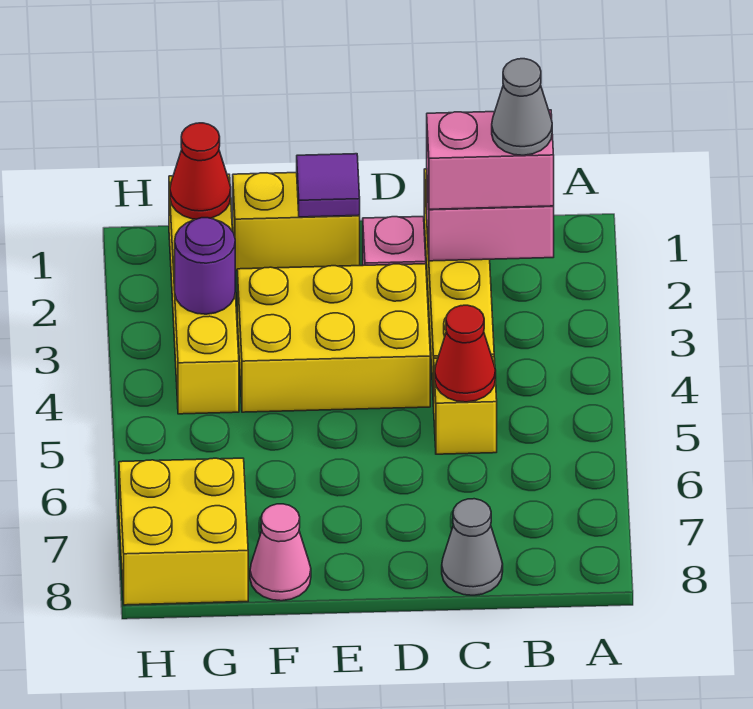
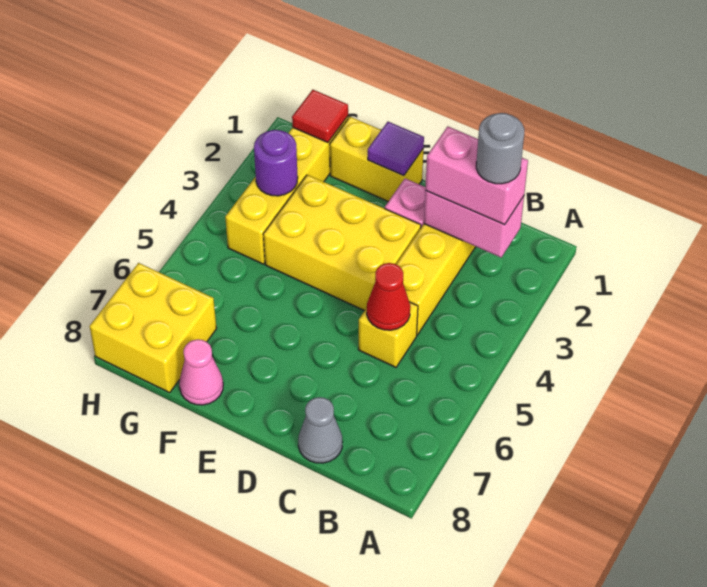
grey 1x1 cone [492,59,552,155] -> grey 1x1 round brick [476,113,524,184]
red 1x1 cone [170,123,231,219] -> red 1x1 tile [292,90,348,143]

